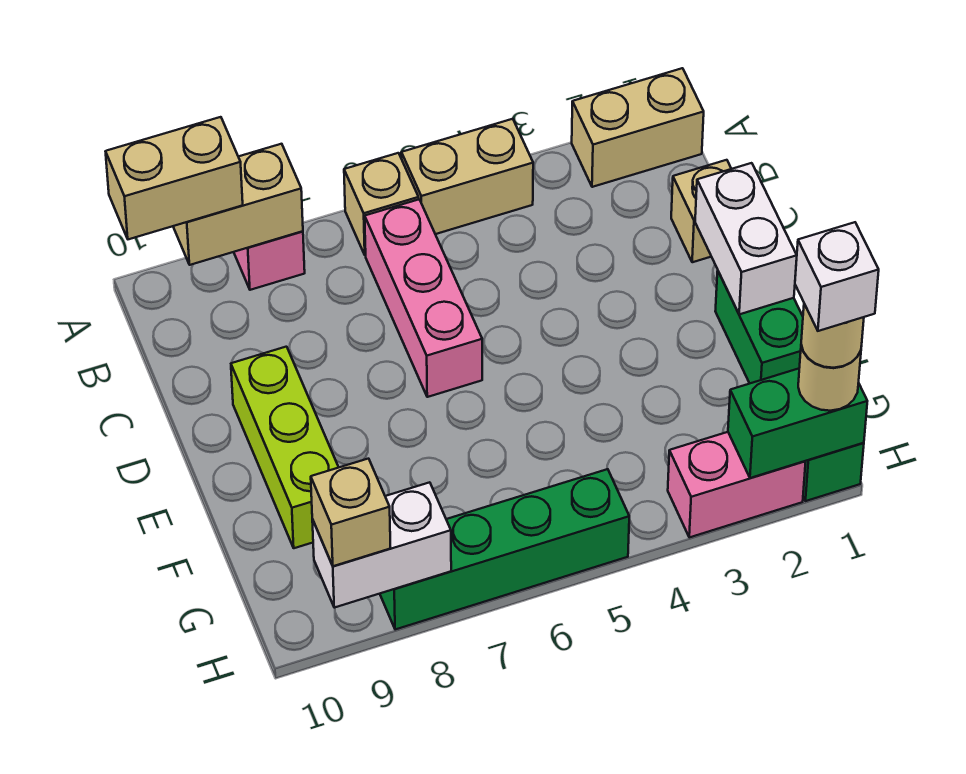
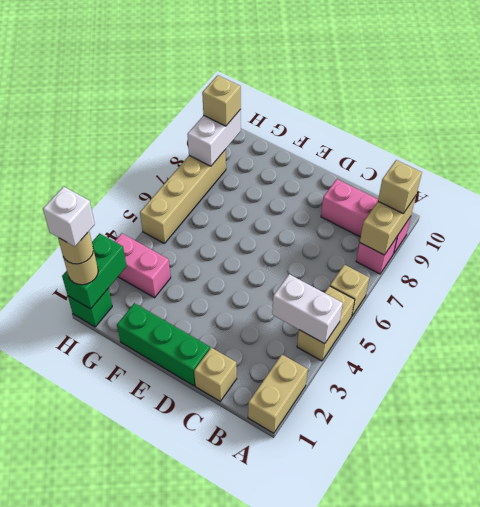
tan 1x2 brick [106,117,243,239] -> tan 1x1 brick [378,160,422,213]
pink 1x3 brick [365,199,482,397] -> pink 1x3 brick moved to [321,179,411,254]
white 1x2 brick [695,163,797,314] -> white 1x2 brick moved to [272,274,343,344]
lime 1x3 brick [231,347,339,548] -> none
green 1x2 brick [715,271,803,383] -> green 1x3 brick [117,303,210,386]
pink 1x2 brick [668,432,806,537] -> pink 1x2 brick turned to [114,233,171,298]
green 1x4 brick [380,469,629,630] -> tan 1x4 brick [140,149,226,243]

